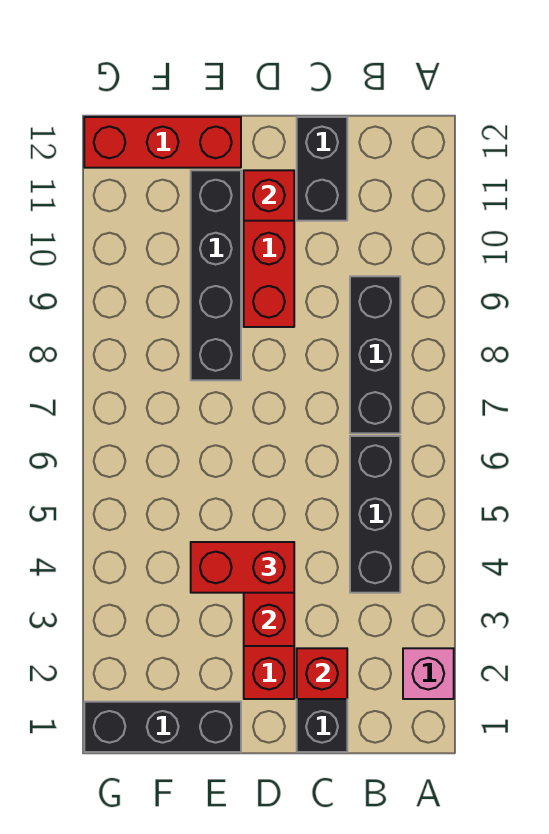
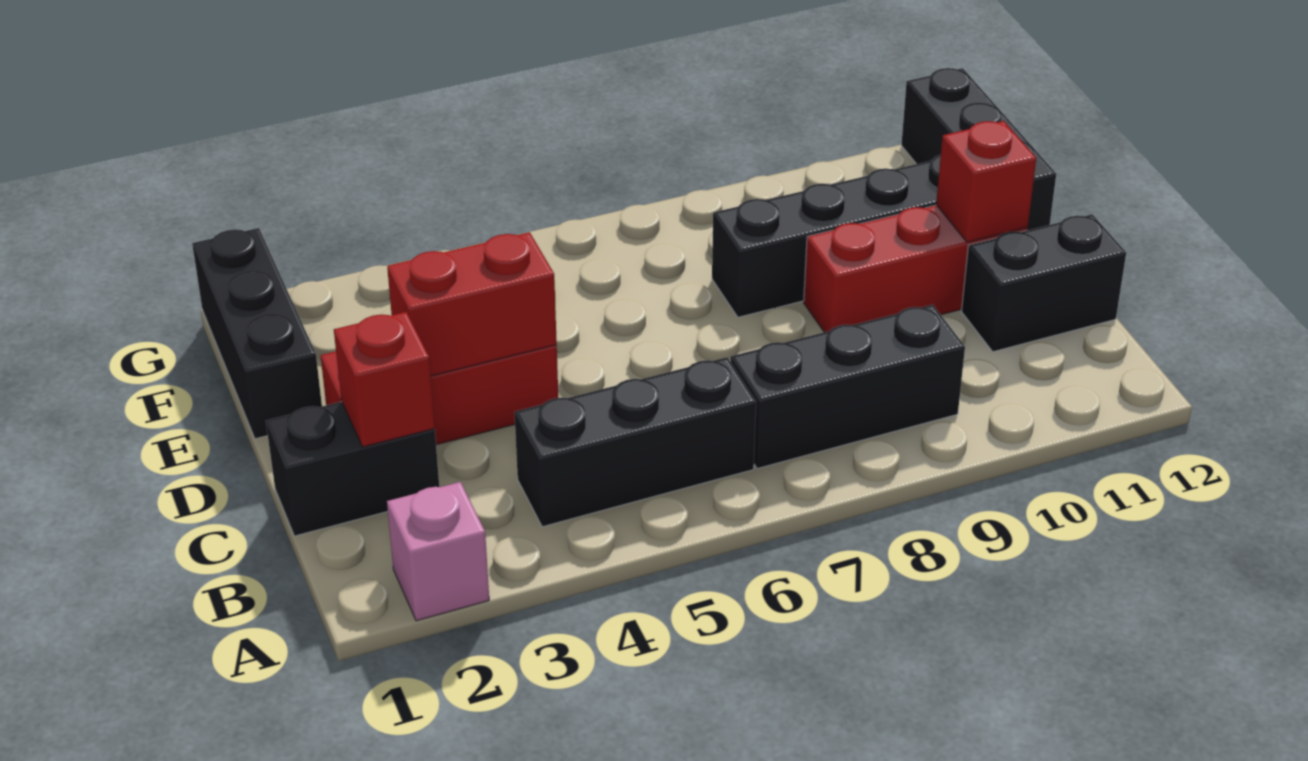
red 1x2 brick [191,542,294,593] -> none
red 1x3 brick [84,117,241,168] -> black 1x3 brick [901,68,1056,230]

